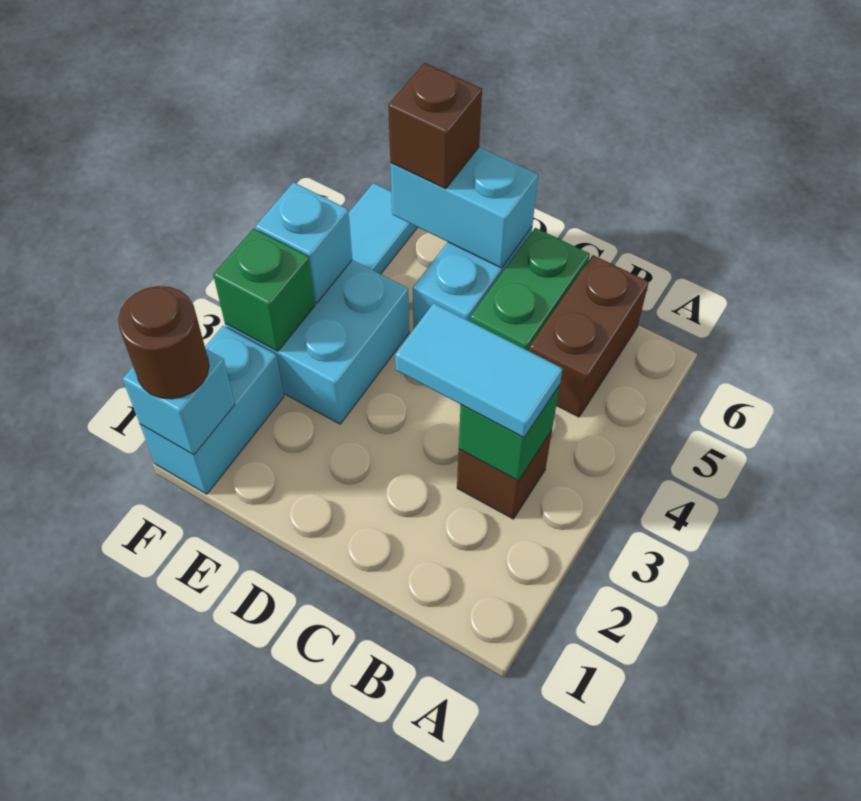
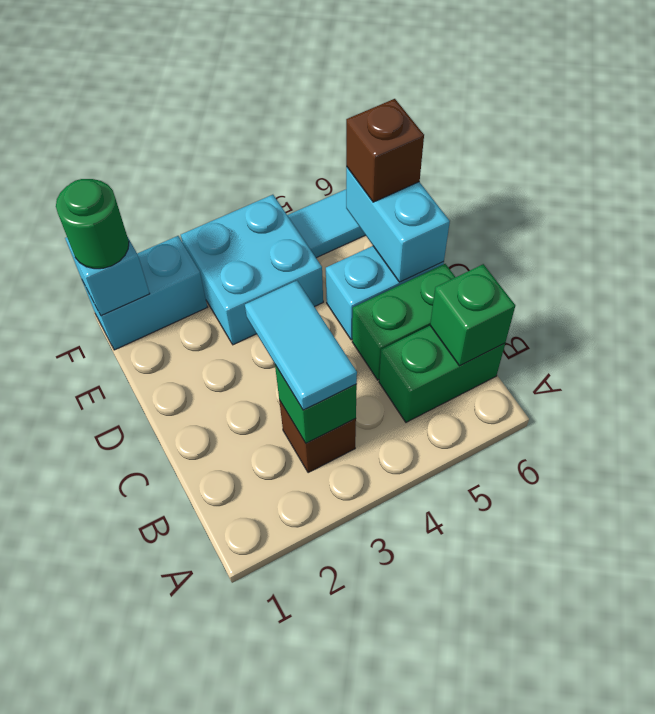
brown 1x2 brick [529,255,649,417] -> green 1x2 brick [379,326,505,422]
brown 1x1 round brick [118,286,209,399] -> green 1x1 round brick [56,179,129,269]
green 1x1 brick [213,229,315,351] -> green 1x1 brick moved to [430,264,515,366]
cyan 1x1 brick [255,182,352,303] -> none

